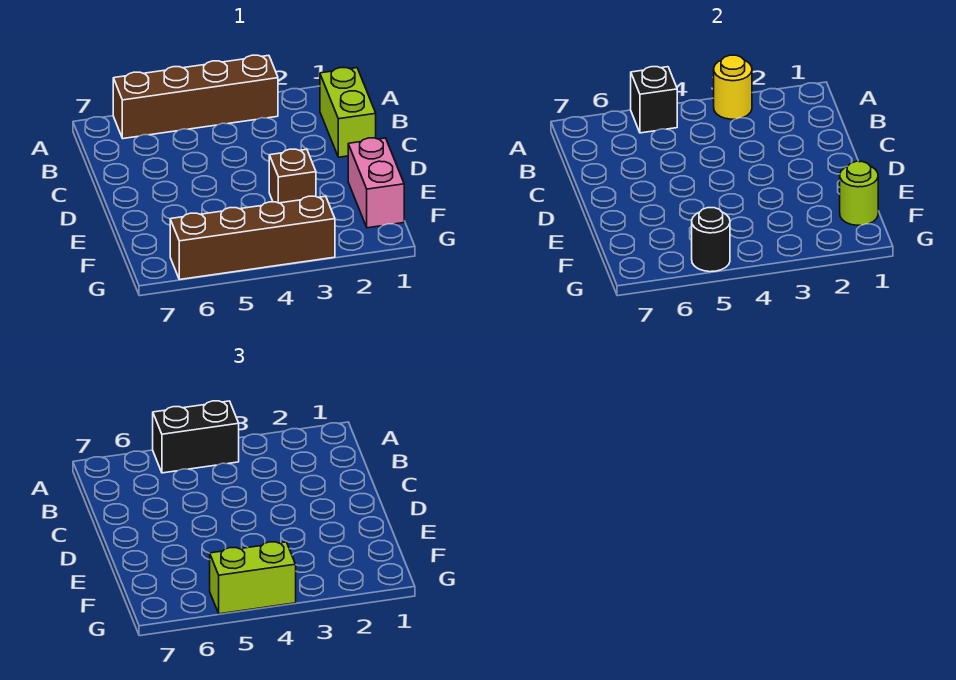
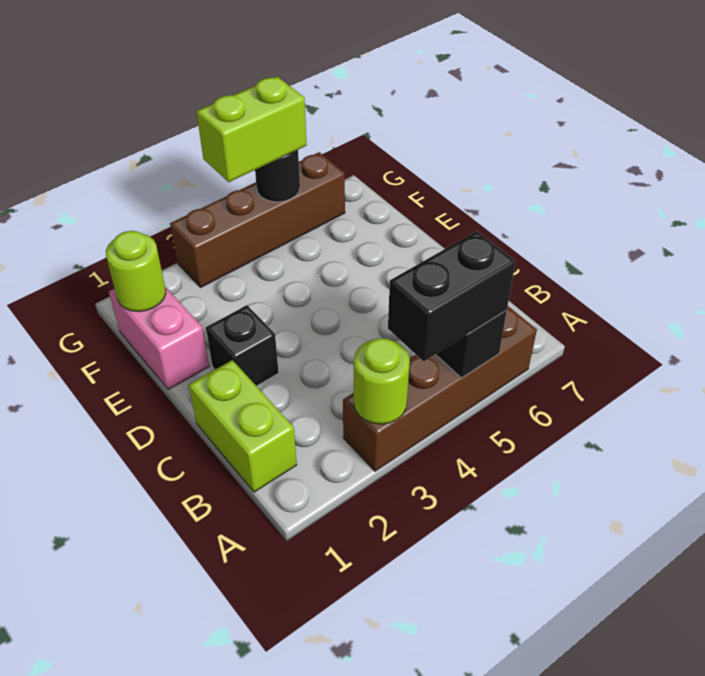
yellow 1x1 round brick [714,55,752,119] -> lime 1x1 round brick [354,338,410,424]
none -> black 1x1 brick [206,305,279,386]
brown 1x1 brick [269,149,316,203] -> none

